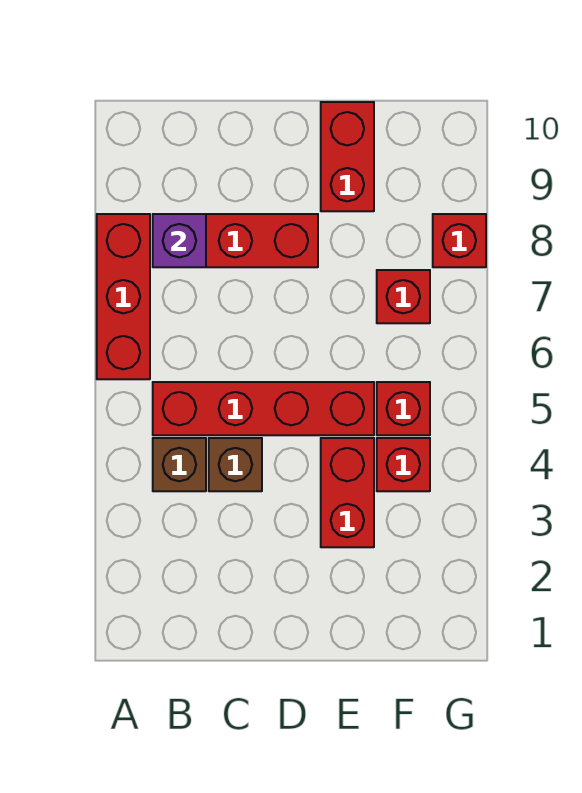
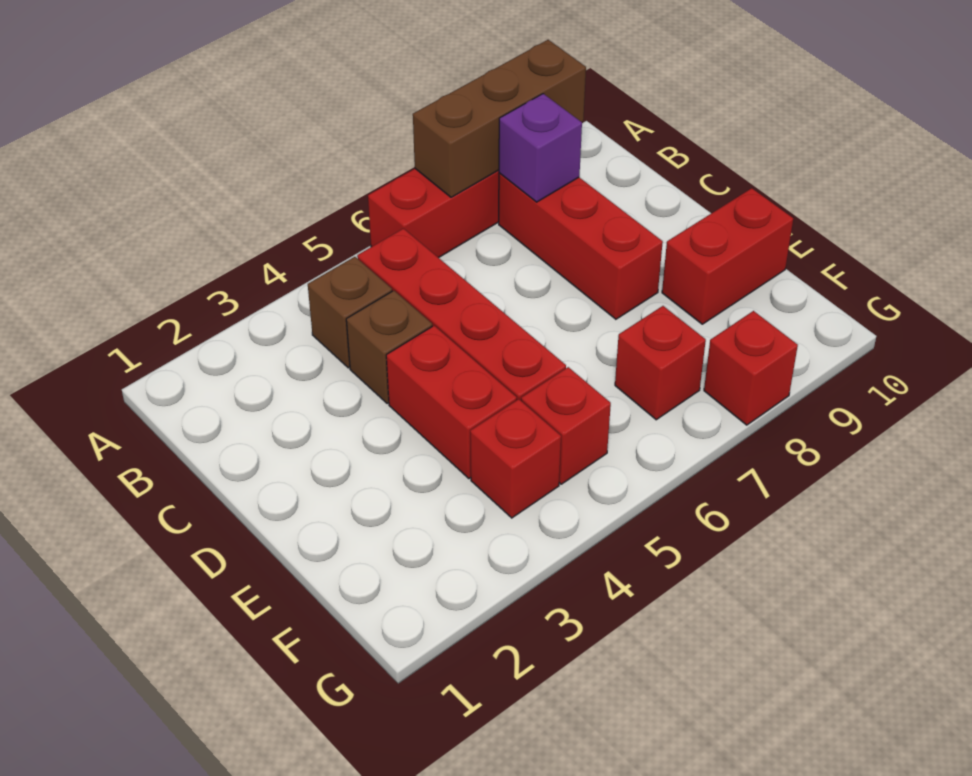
none -> brown 1x3 brick [413,40,586,197]
red 1x2 brick [321,438,374,547] -> red 1x2 brick turned to [386,326,517,479]

